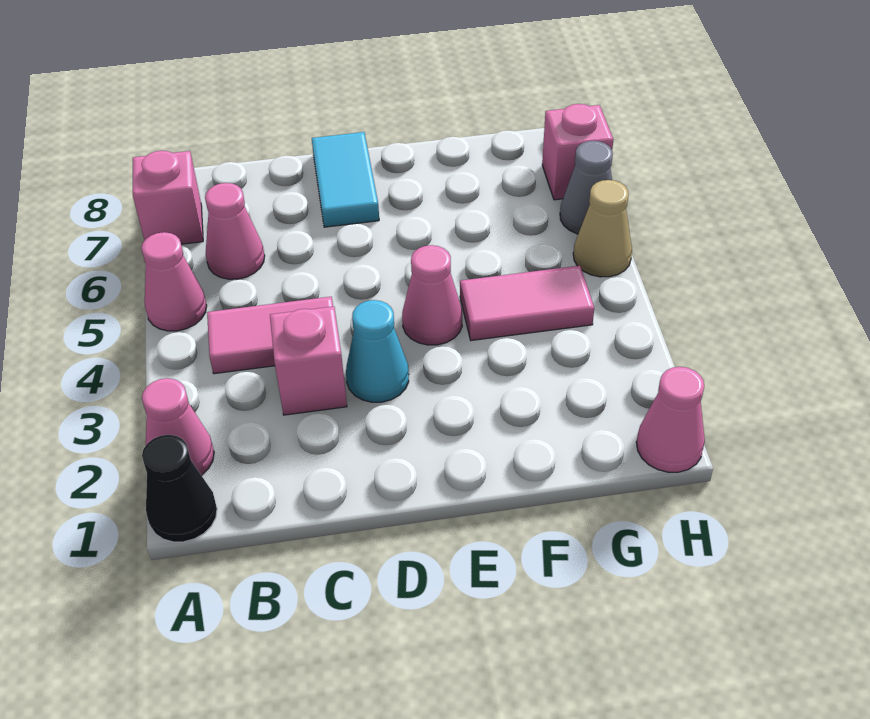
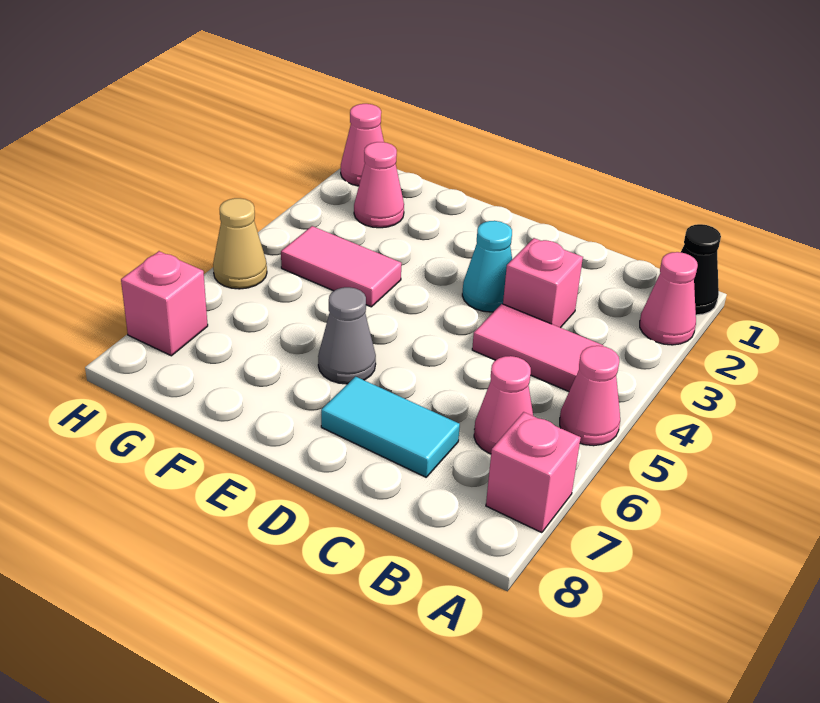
cyan 1x2 tile [312,132,379,227] -> cyan 1x2 tile turned to [321,377,460,477]
pink 1x1 cone [402,245,462,345] -> pink 1x1 cone moved to [354,142,404,228]
grey 1x1 cone [560,141,613,234] -> grey 1x1 cone moved to [318,287,376,384]

